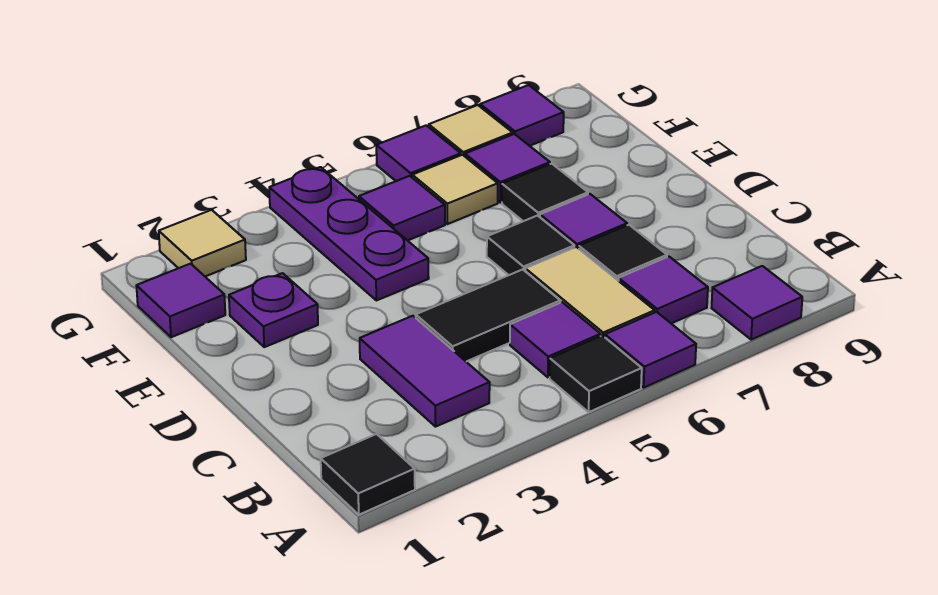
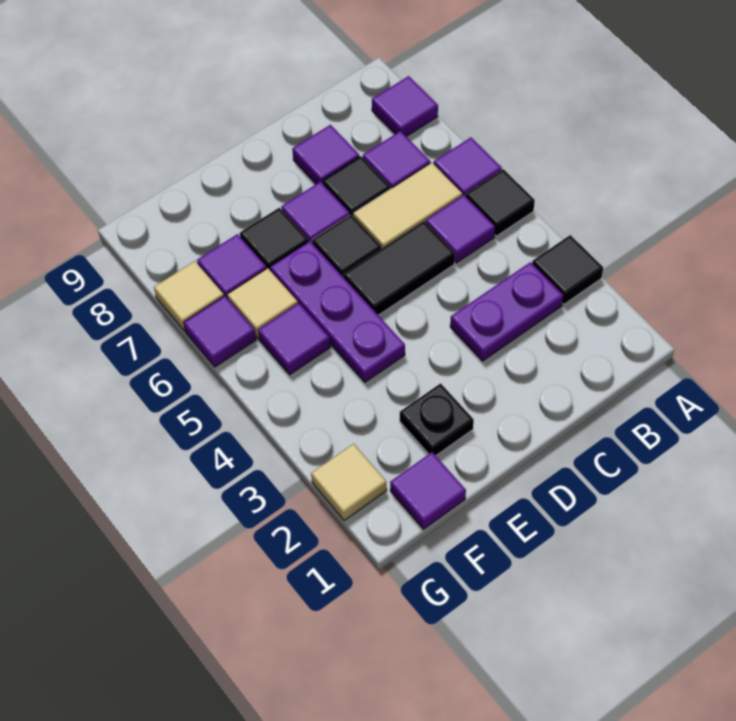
black 1x1 tile [321,434,415,515] -> black 1x1 tile moved to [532,235,603,304]
purple 1x2 tile [360,316,490,427] -> purple 1x2 plate [450,262,563,361]
black 1x2 tile [416,269,560,362] -> black 1x2 tile turned to [343,221,455,315]
purple 1x1 plate [229,273,318,347] -> black 1x1 plate [400,383,474,456]
purple 1x3 plate [269,167,429,301] -> purple 1x3 plate turned to [270,241,405,382]
purple 1x1 tile [480,85,564,146] -> purple 1x1 tile moved to [292,125,359,184]

